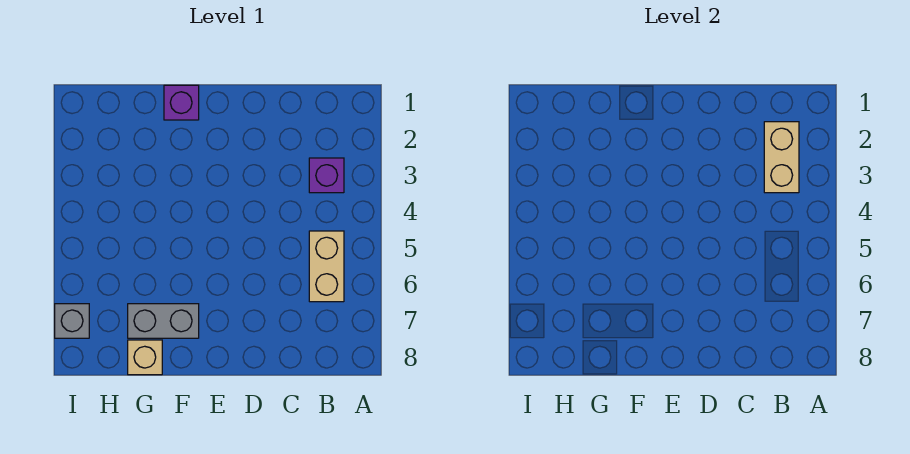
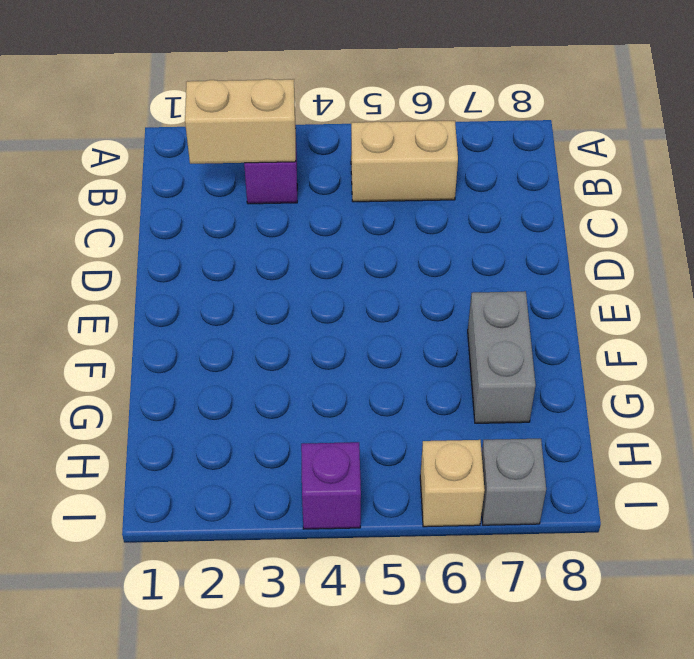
purple 1x1 brick [164,85,199,120] -> purple 1x1 brick moved to [301,442,361,529]
tan 1x1 brick [128,340,162,375] -> tan 1x1 brick moved to [420,440,485,527]

